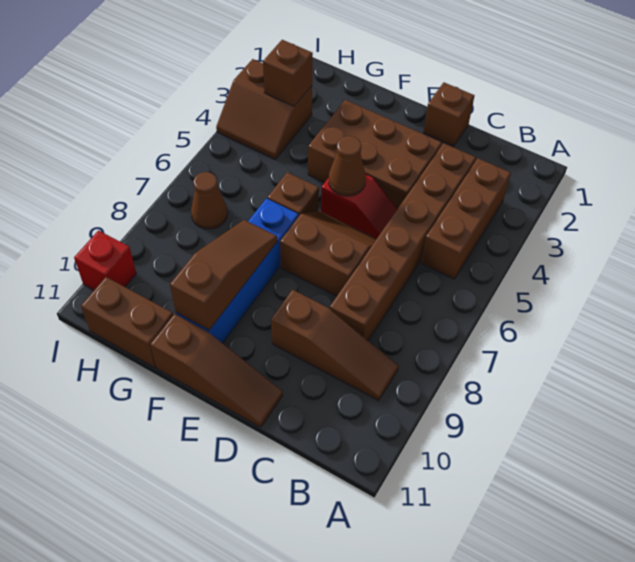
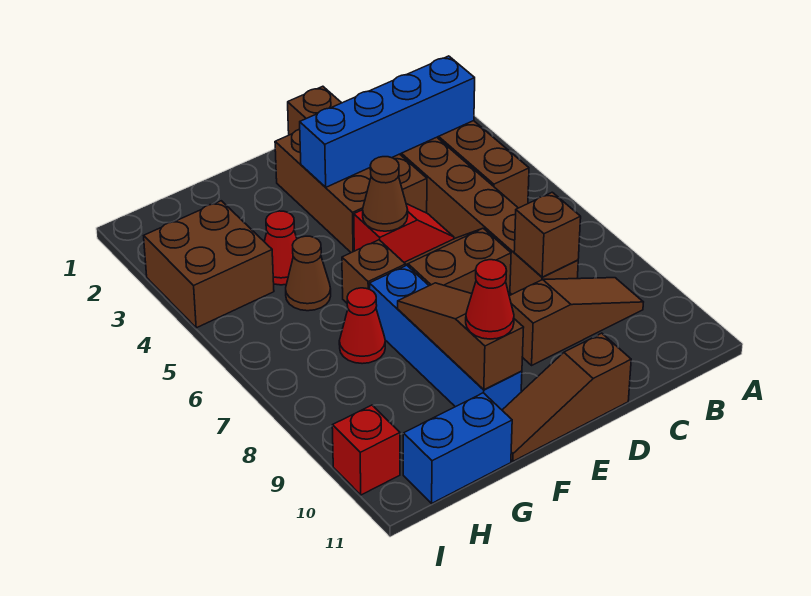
none -> blue 1x4 brick [300,56,475,187]
brown 2x3 brick [308,100,442,209] -> brown 2x3 brick turned to [275,129,427,253]
brown 1x3 slope [150,314,283,427] -> brown 1x3 slope turned to [502,333,631,461]
none -> red 1x1 cone [466,260,514,339]
none -> red 1x1 cone [264,211,297,285]
none -> red 1x1 cone [339,288,385,364]
brown 1x2 brick [81,277,173,368] -> blue 1x2 brick [403,393,512,503]
brown 2x2 slope [216,59,312,159] -> brown 2x2 brick [144,201,274,328]
brown 1x1 brick [263,40,313,106] -> brown 1x1 brick moved to [514,192,581,277]
brown 1x1 cone [191,172,228,229] -> brown 1x1 cone moved to [286,236,331,311]

